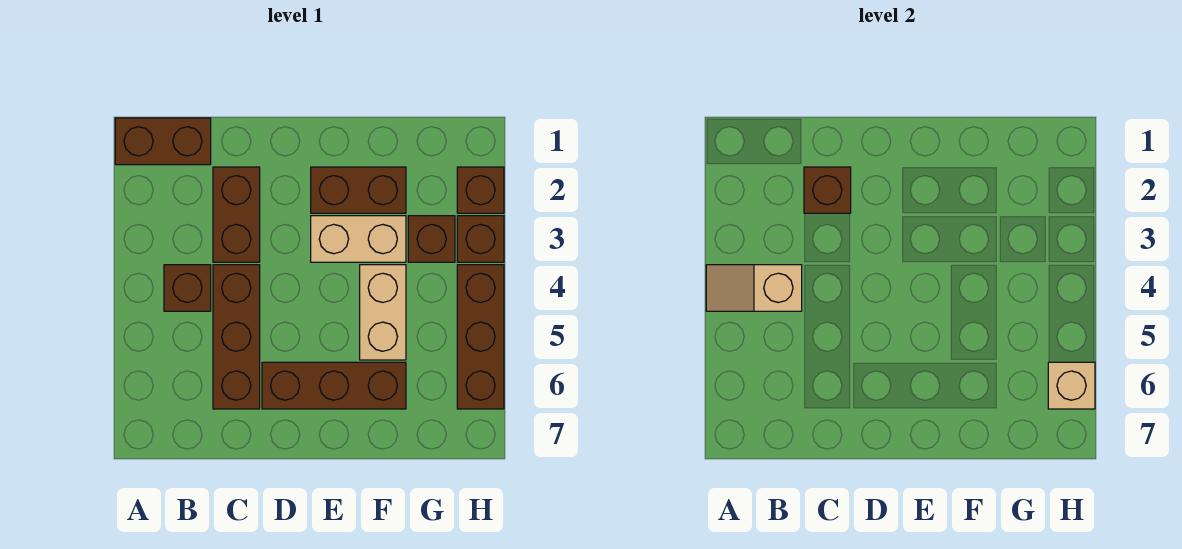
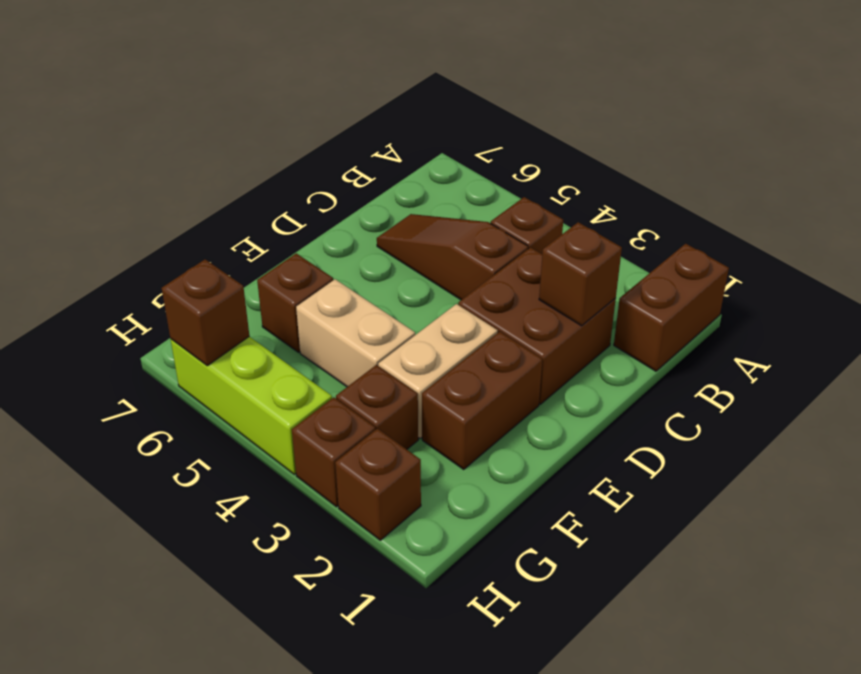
tan 1x2 slope [706,265,802,311] -> none
brown 1x2 brick [213,167,260,262] -> brown 2x2 brick [458,248,616,404]
brown 1x3 brick [213,265,260,409] -> brown 1x3 slope [377,214,528,300]
brown 1x3 brick [262,362,406,409] -> brown 1x1 brick [257,253,333,352]
brown 1x3 brick [457,265,504,409] -> lime 1x3 brick [170,337,332,474]
tan 1x1 brick [1048,362,1095,409] -> brown 1x1 brick [162,259,249,366]

